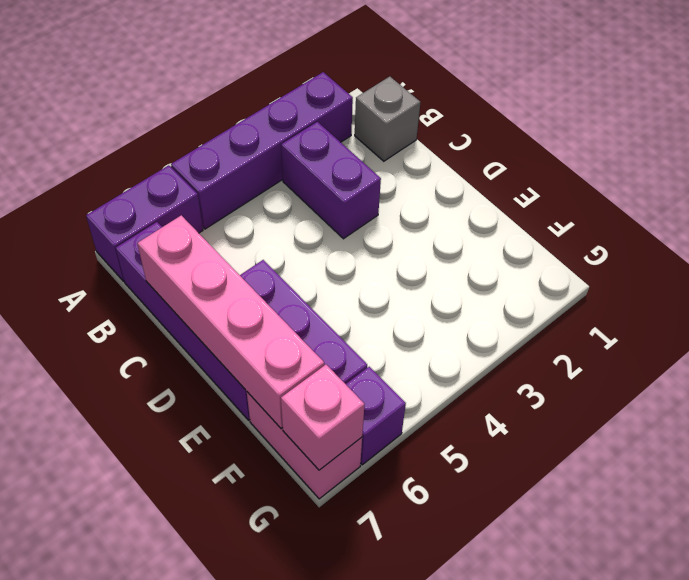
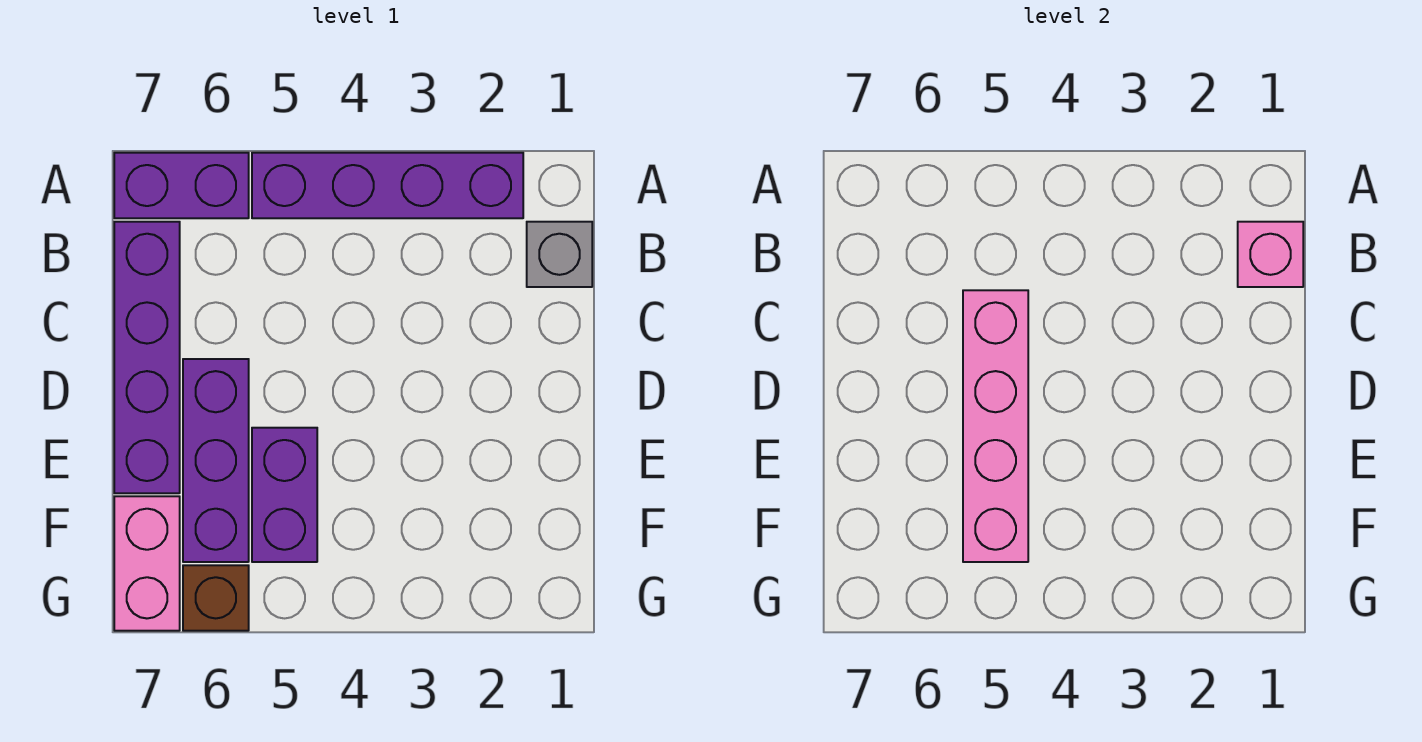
purple 1x2 brick [281,122,381,239] -> purple 1x2 brick moved to [252,428,317,562]
pink 1x4 brick [137,215,324,429] -> pink 1x4 brick moved to [963,290,1028,562]
purple 1x1 brick [346,367,406,465] -> brown 1x1 brick [183,565,249,631]
pink 1x1 brick [281,365,365,470] -> pink 1x1 brick moved to [1238,222,1303,287]

